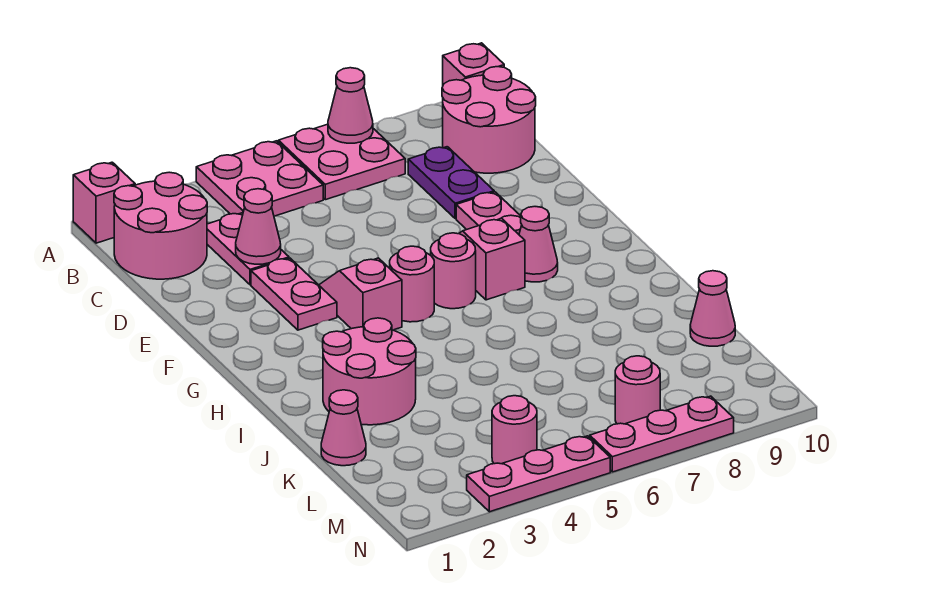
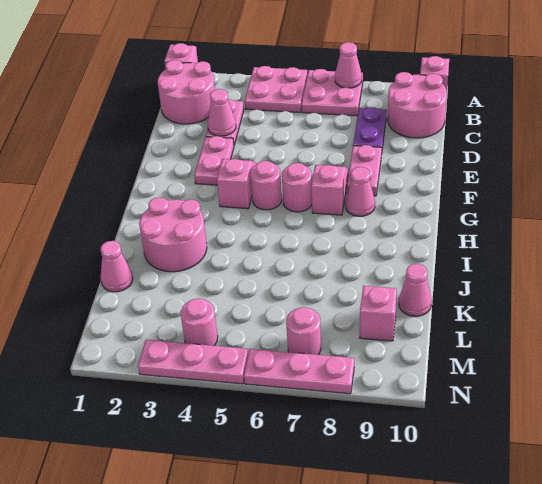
none -> pink 1x1 brick [360,286,397,341]

